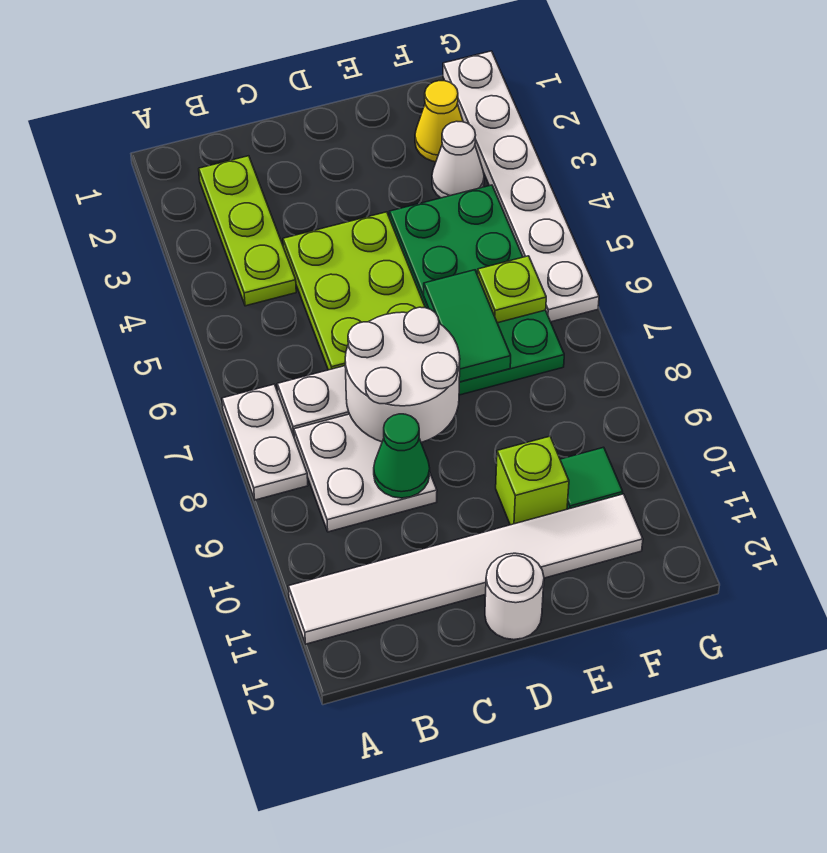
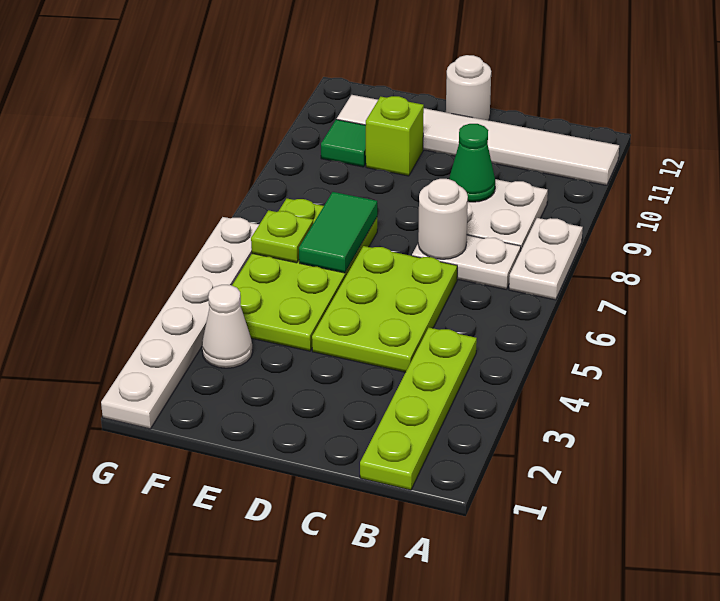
lime 1x3 plate [199,156,296,306] -> lime 1x4 plate [360,328,477,490]
white 2x2 round brick [345,307,460,442] -> white 1x1 round brick [418,179,468,259]
green 2x4 plate [389,185,564,395] -> lime 2x4 plate [232,199,377,351]
yellow 1x1 cone [415,81,463,162] -> none

